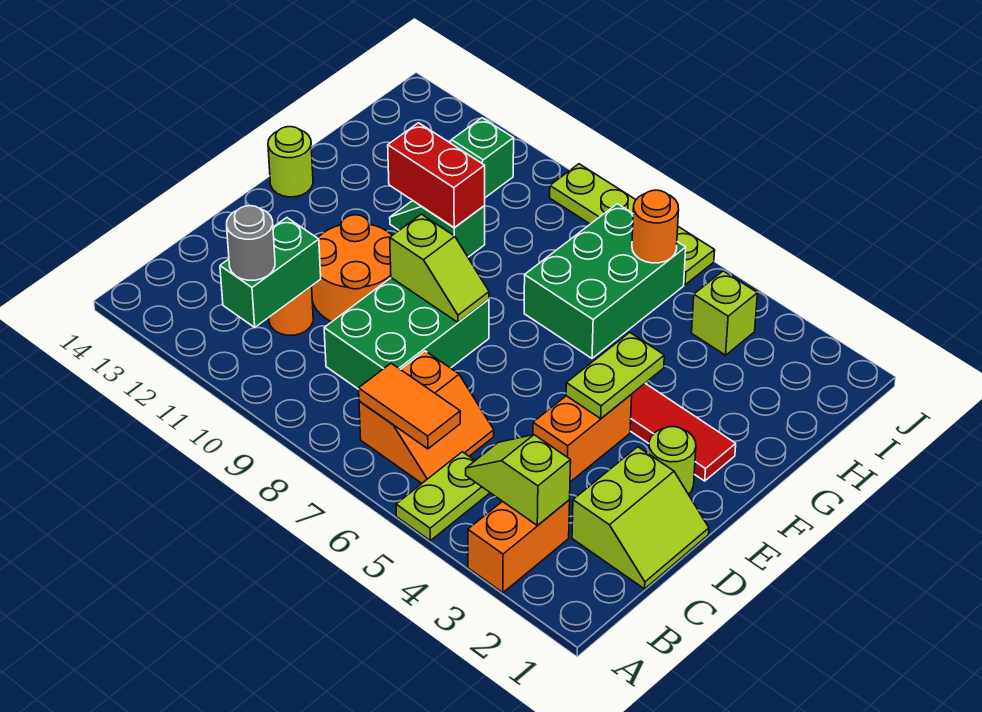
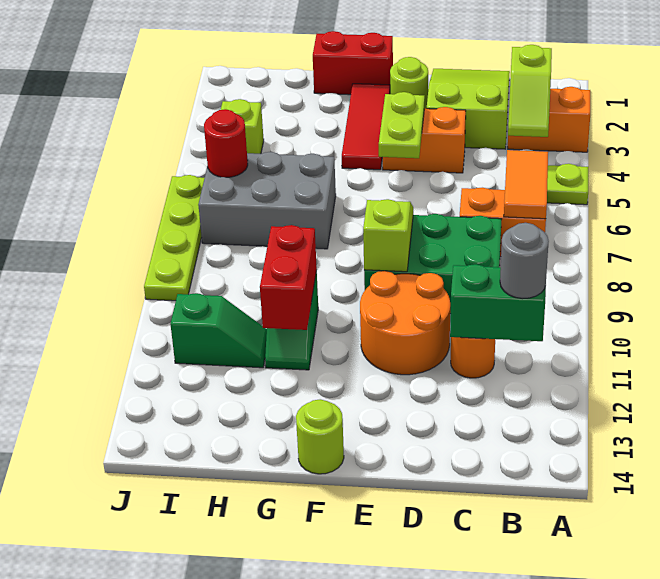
lime 2x2 slope [572,447,709,589] -> lime 2x3 slope [427,69,510,149]
lime 1x2 plate [566,333,664,419] -> lime 1x2 plate turned to [379,92,425,158]
none -> red 1x2 brick [313,31,393,95]
green 2x3 brick [524,204,686,358] -> grey 2x3 brick [198,152,336,249]
orange 1x1 round brick [632,190,679,263] -> red 1x1 round brick [204,109,248,177]

